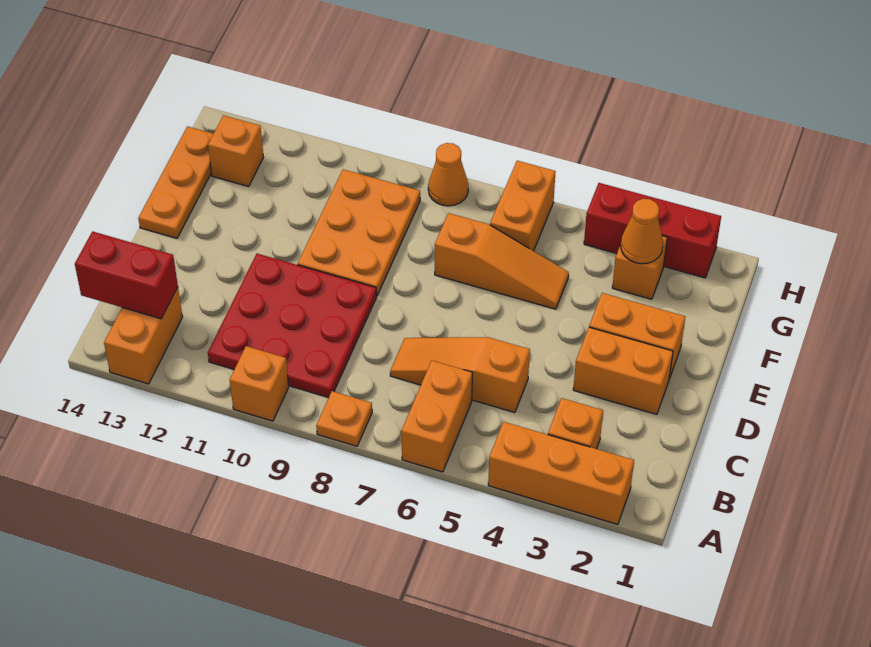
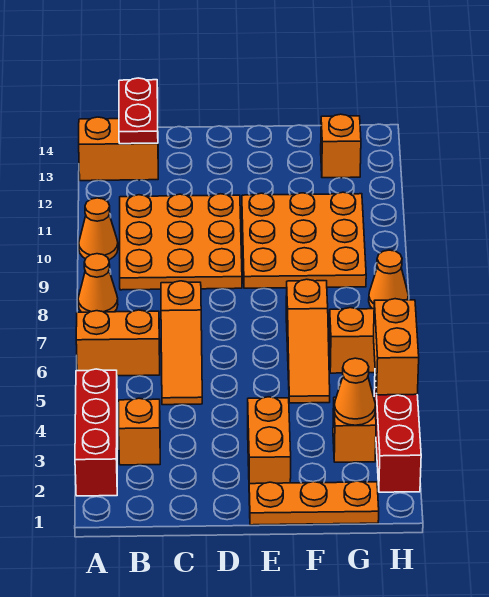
orange 1x3 brick [488,422,634,524] -> red 1x3 brick [75,369,118,496]
orange 1x1 plate [316,391,372,446] -> orange 1x1 cone [78,254,118,312]
orange 1x1 brick [230,346,289,421] -> orange 1x1 cone [79,198,118,260]
red 3x3 plate [208,254,377,398] -> orange 3x3 plate [120,194,242,290]
red 1x2 brick [75,231,178,319] -> red 1x2 plate [119,78,158,144]
orange 1x3 slope [390,337,530,413] -> orange 1x3 slope turned to [161,281,202,405]
orange 1x2 brick [573,327,673,414] -> orange 1x2 brick moved to [374,299,419,395]
orange 2x3 plate [298,169,420,295] -> orange 3x3 plate [242,192,366,288]
orange 1x3 plate [138,126,213,238] -> orange 1x3 plate moved to [249,481,379,525]

